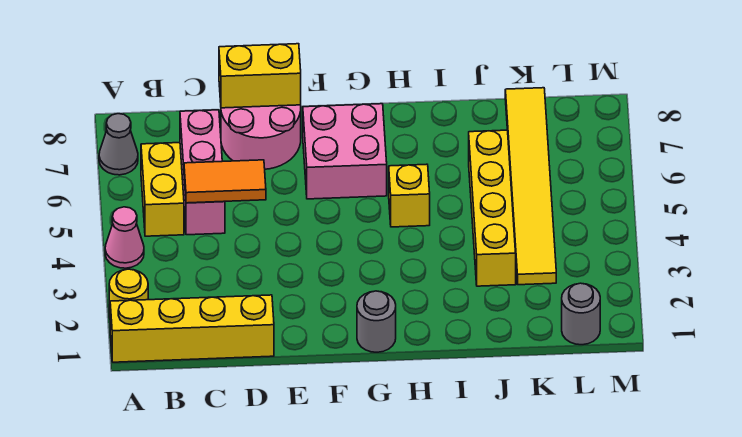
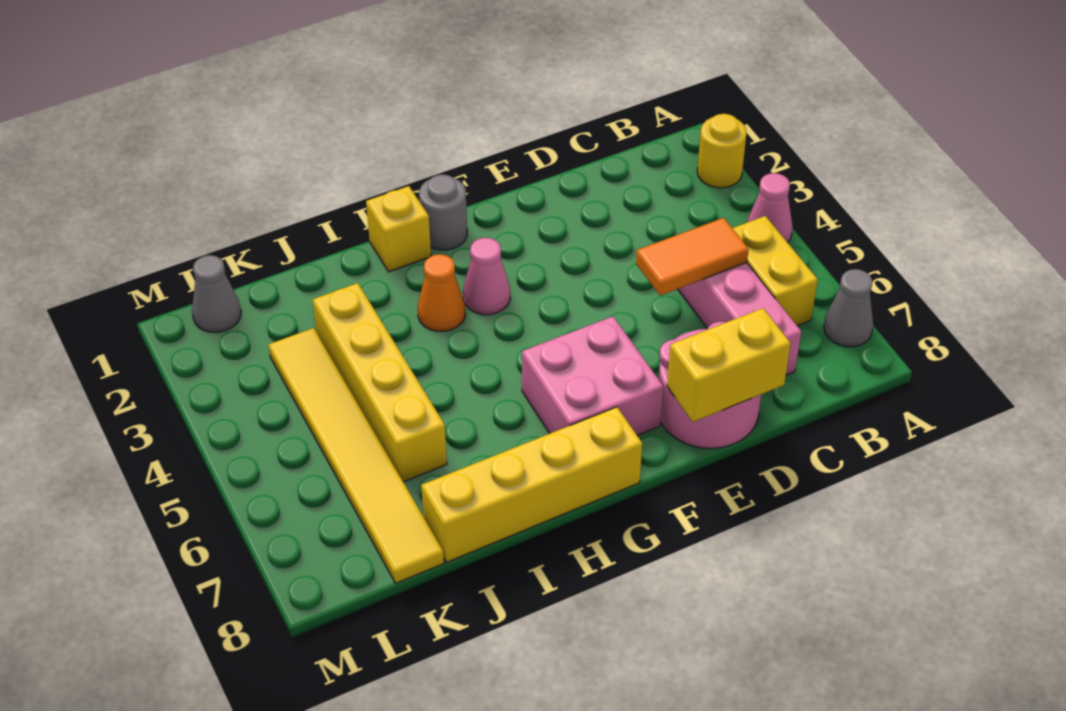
yellow 1x4 brick [110,295,274,362] -> yellow 1x4 brick moved to [421,407,642,562]
none -> pink 1x1 cone [463,238,510,315]
none -> orange 1x1 cone [418,254,465,331]
yellow 1x1 brick [389,164,430,227] -> yellow 1x1 brick moved to [366,186,431,272]
grey 1x1 round brick [562,283,600,345] -> grey 1x1 cone [192,255,241,332]

